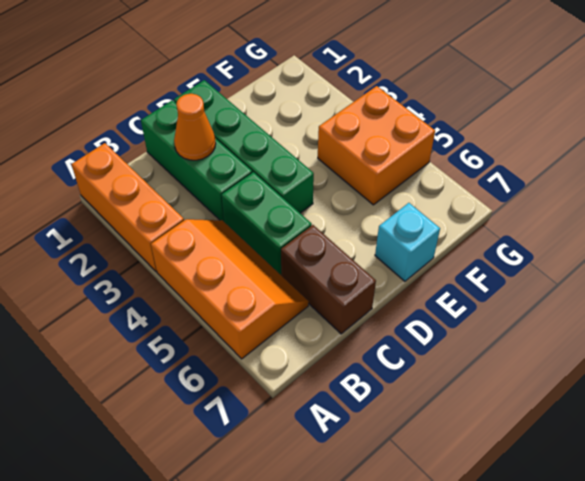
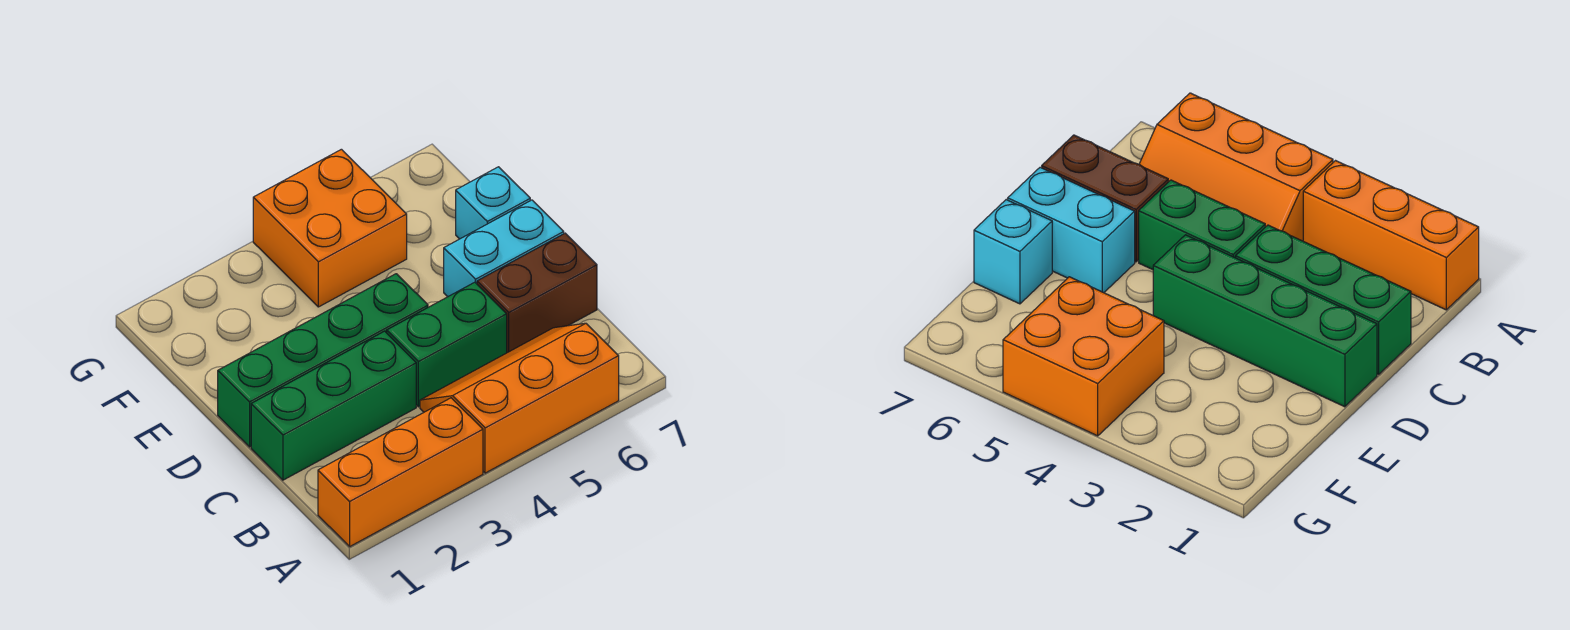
orange 1x1 cone [174,94,216,160] -> none
none -> cyan 1x2 brick [444,200,564,297]

